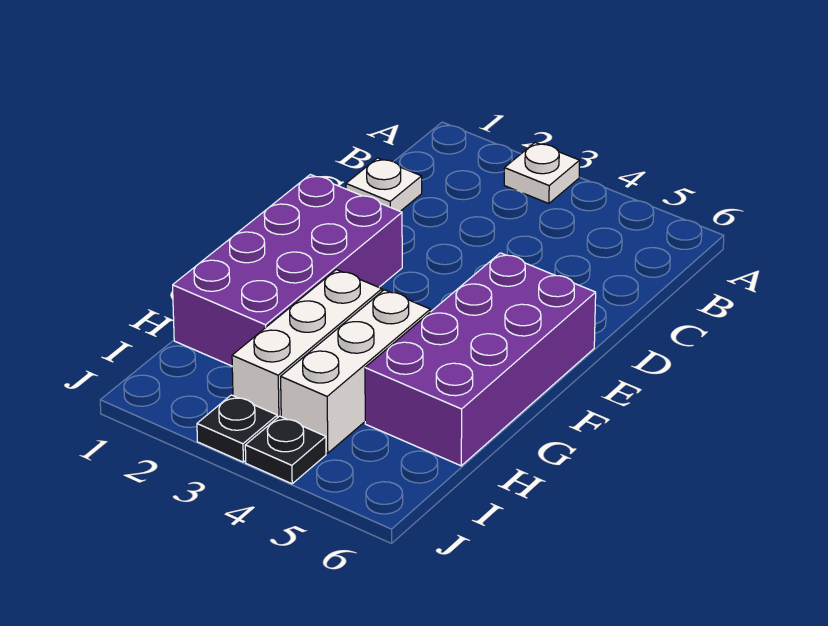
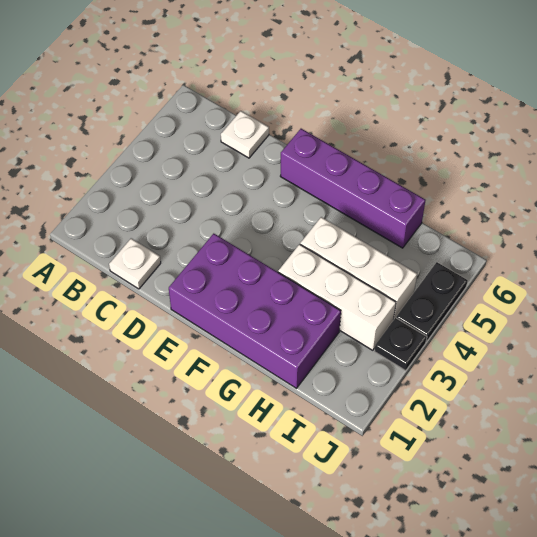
white 1x1 plate [504,143,580,204] -> white 1x1 plate moved to [221,111,269,158]
purple 2x4 brick [365,253,596,466] -> purple 1x4 brick [280,129,426,248]
black 1x1 plate [245,416,326,484] -> black 1x2 plate [396,262,468,342]

